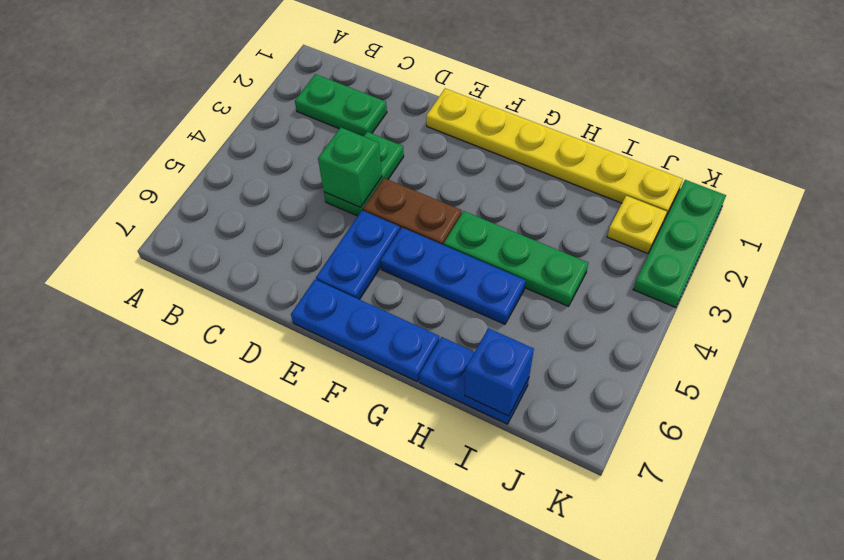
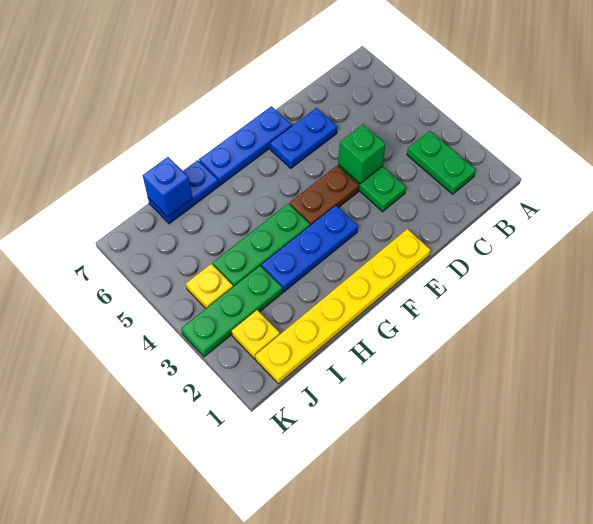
green 1x2 plate [295,74,387,136] -> green 1x2 plate turned to [407,131,476,194]
blue 1x2 plate [316,211,400,300] -> blue 1x2 plate turned to [270,108,337,168]
blue 1x3 plate [380,228,526,324] -> blue 1x3 plate moved to [262,206,358,292]
none -> yellow 1x1 plate [186,264,233,308]
green 1x3 plate [633,180,726,308] -> green 1x3 plate turned to [181,266,282,357]

